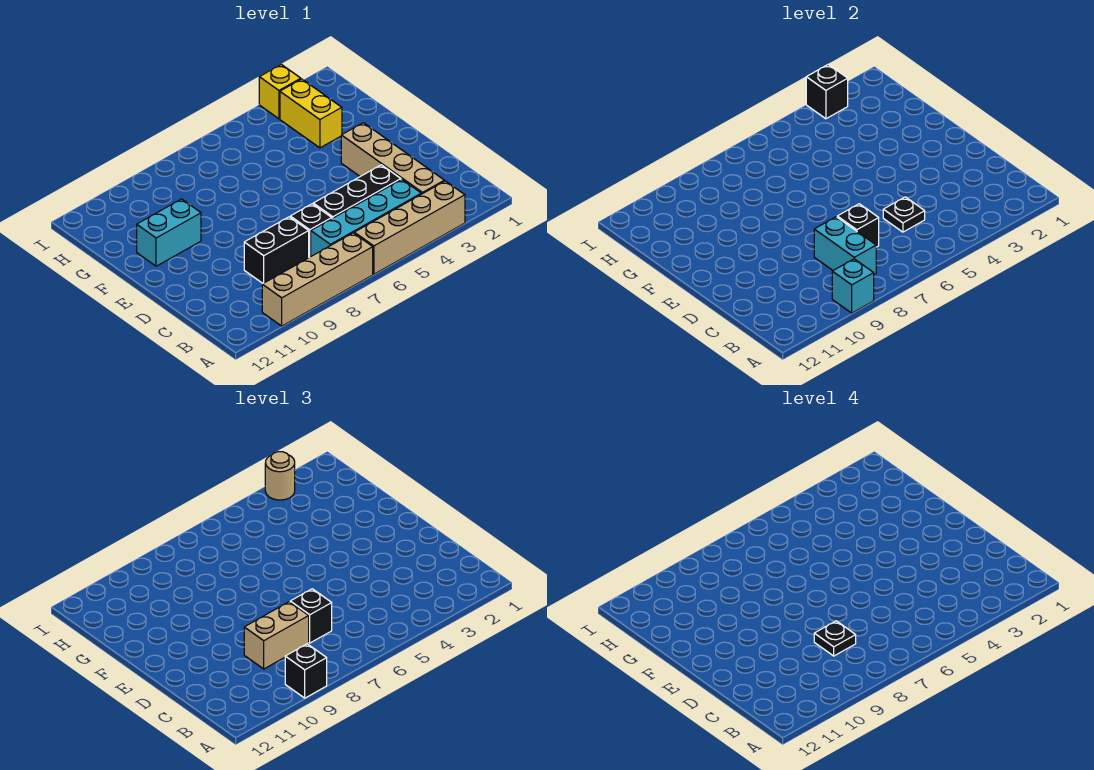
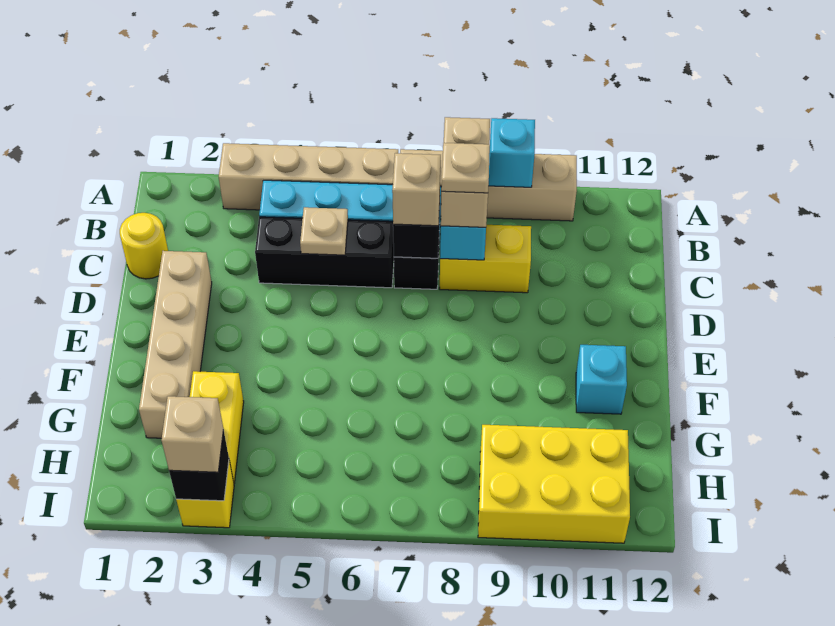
black 1x1 brick [285,644,327,698] -> none
tan 1x4 brick [341,123,444,194] -> tan 1x4 brick moved to [139,251,212,438]
none -> yellow 1x1 round brick [120,213,168,279]
black 1x1 plate [883,197,925,232] -> tan 1x1 plate [300,207,348,255]
black 1x1 brick [290,589,332,643] -> tan 1x1 brick [392,153,441,226]
black 1x2 brick [244,217,309,283] -> yellow 1x2 brick [440,225,531,293]
tan 1x2 brick [244,602,309,669] -> tan 1x2 brick turned to [441,117,490,227]
black 1x1 plate [814,621,856,656] -> tan 1x1 plate [441,143,490,193]
cyan 1x2 brick [137,199,201,266] -> cyan 1x1 brick [576,345,627,414]
none -> yellow 2x3 brick [478,425,630,543]
tan 1x1 round brick [265,452,295,500] -> tan 1x1 brick [162,396,223,472]

